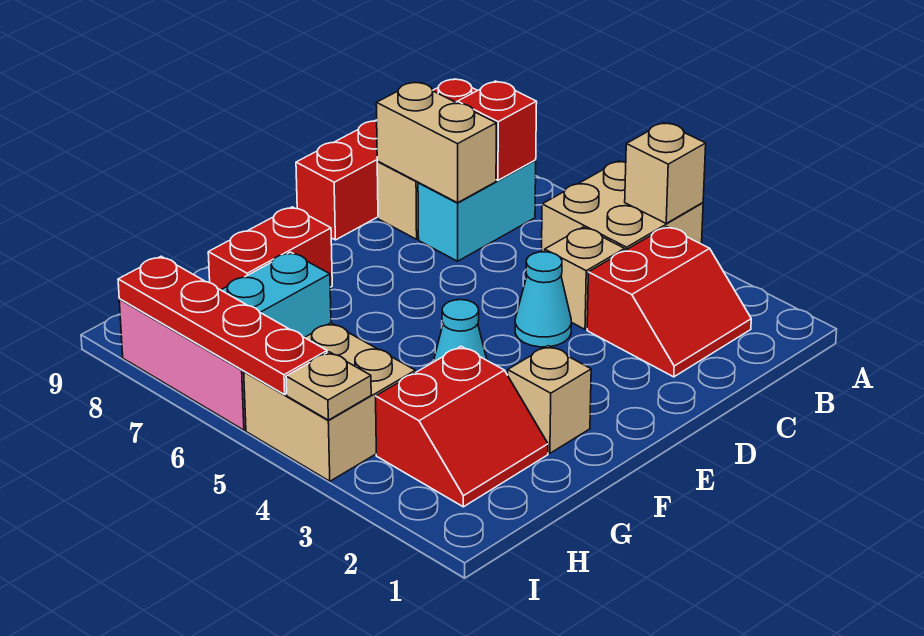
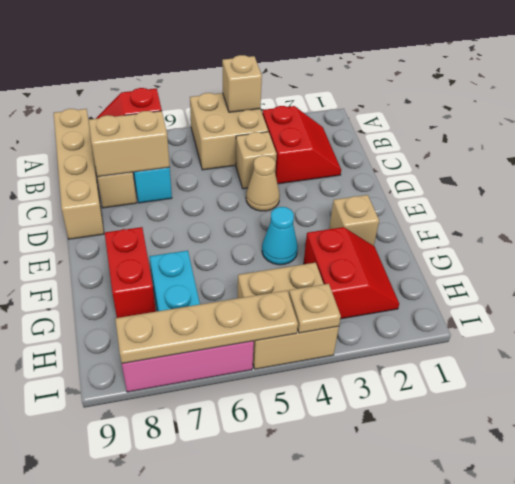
red 1x4 brick [296,79,478,240] -> tan 1x4 brick [54,109,104,239]
cyan 1x1 cone [515,252,571,347] -> tan 1x1 cone [246,155,280,211]
red 1x4 plate [118,256,327,395] -> tan 1x4 plate [115,291,298,363]

